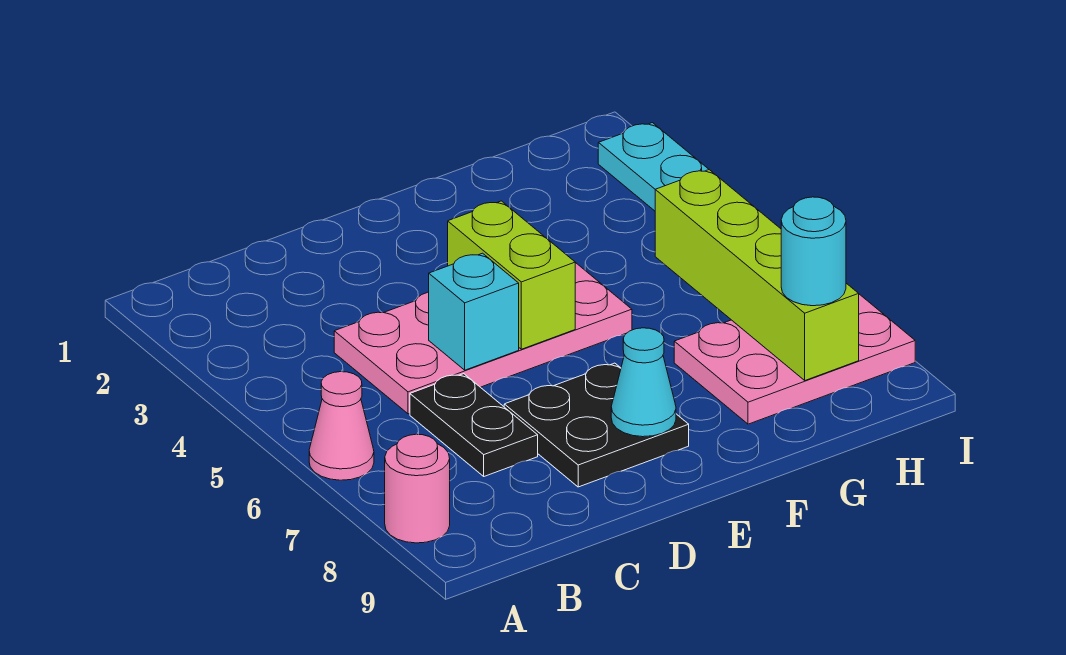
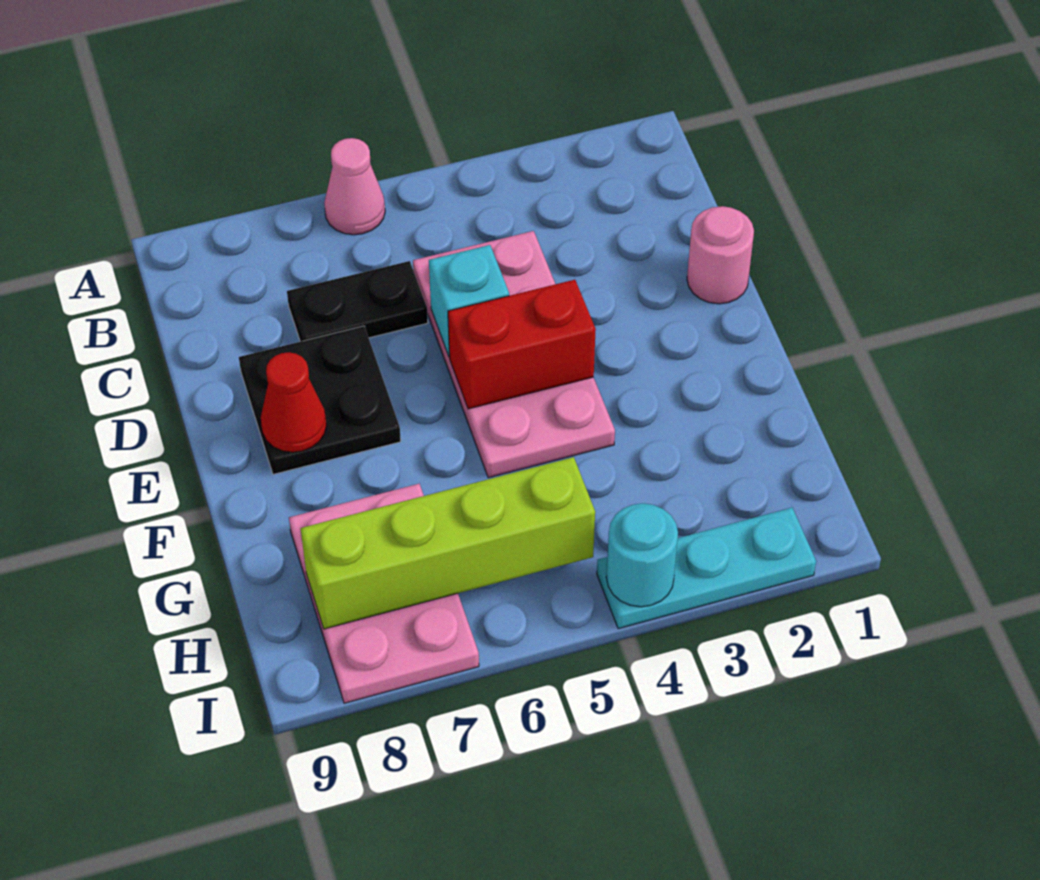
pink 1x1 round brick [385,434,450,543] -> pink 1x1 round brick moved to [687,206,754,304]
lime 1x2 brick [448,201,575,349] -> red 1x2 brick [448,280,596,409]
cyan 1x1 cone [611,328,676,437] -> red 1x1 cone [261,352,327,452]
cyan 1x1 round brick [781,197,846,306] -> cyan 1x1 round brick moved to [606,503,678,607]

